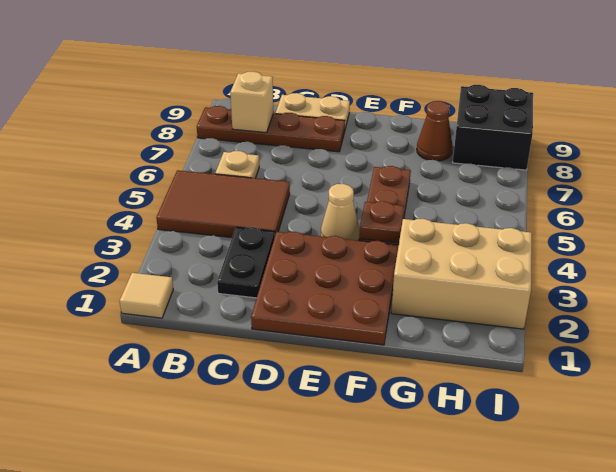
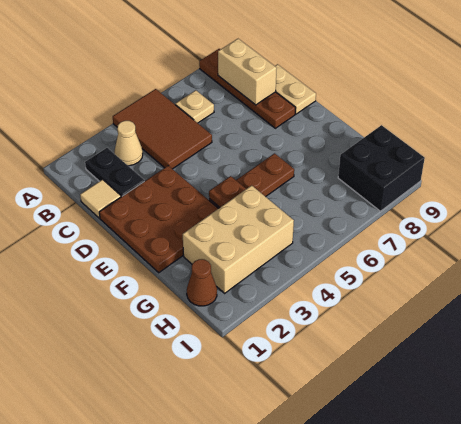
tan 1x1 tile [120,273,173,318] -> tan 1x1 tile moved to [80,179,121,218]
tan 1x1 brick [230,71,273,133] -> tan 1x2 brick [218,39,277,105]
black 1x2 plate [217,227,275,298] -> black 1x2 plate turned to [85,148,144,197]
tan 1x1 cone [321,184,360,240] -> tan 1x1 cone moved to [114,121,143,166]
tan 2x3 brick [391,219,532,329] -> tan 2x3 brick turned to [183,185,294,293]
brown 1x1 cone [417,101,453,161] -> brown 1x1 cone moved to [187,259,217,306]

